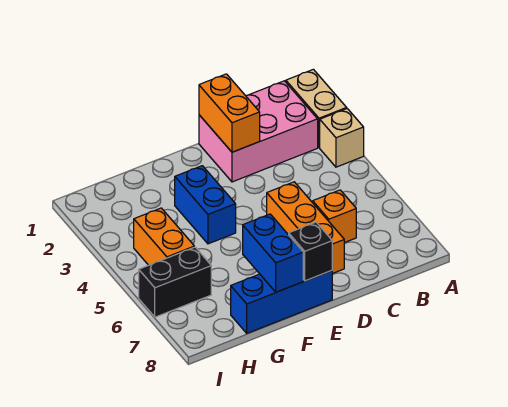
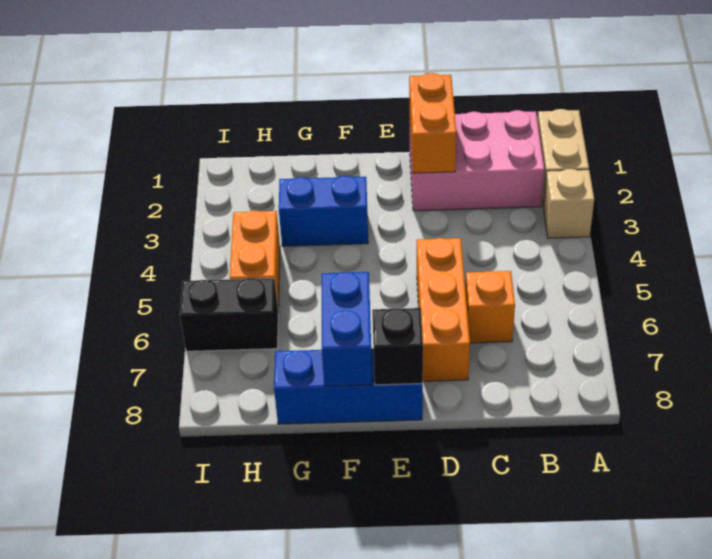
blue 1x2 brick [175,166,236,244] -> blue 1x2 brick turned to [279,176,368,246]

